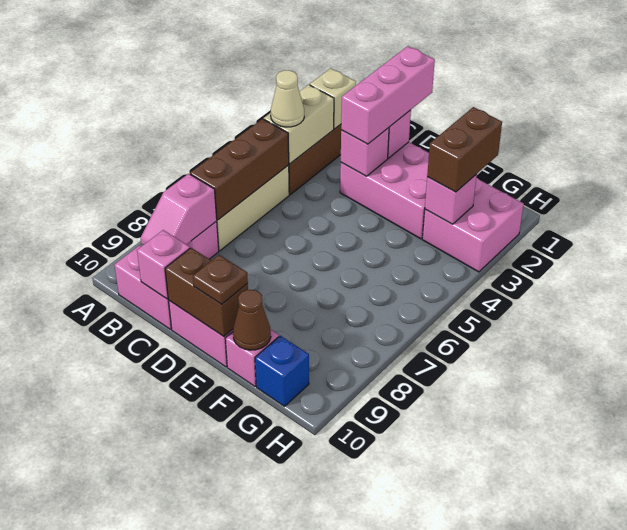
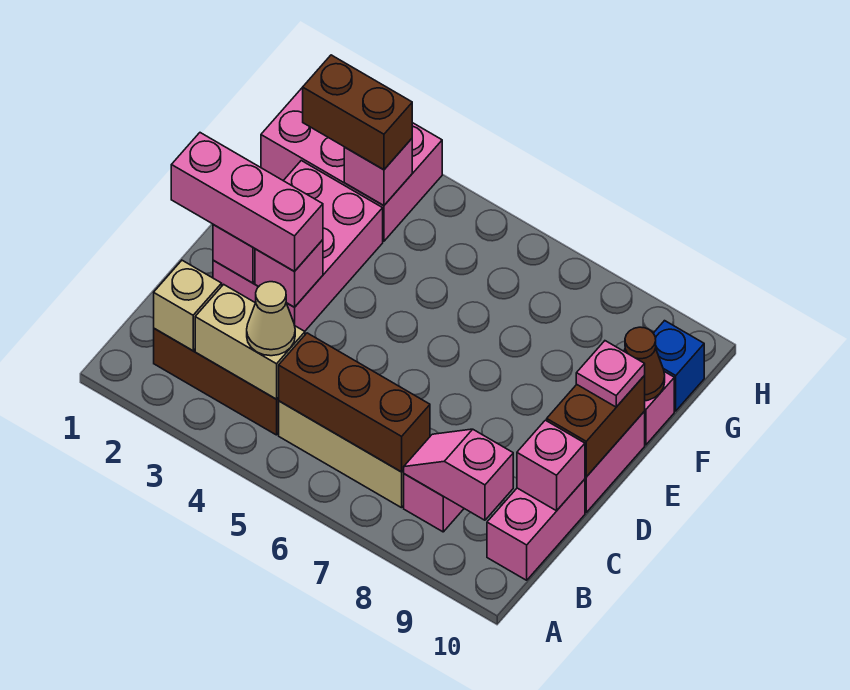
pink 1x2 slope [141,174,217,245] -> pink 1x2 slope turned to [404,429,513,520]
brown 1x1 plate [193,255,248,304] -> pink 1x1 plate [576,341,645,407]
pink 2x2 brick [422,178,524,272] -> pink 2x3 brick [261,87,442,241]

